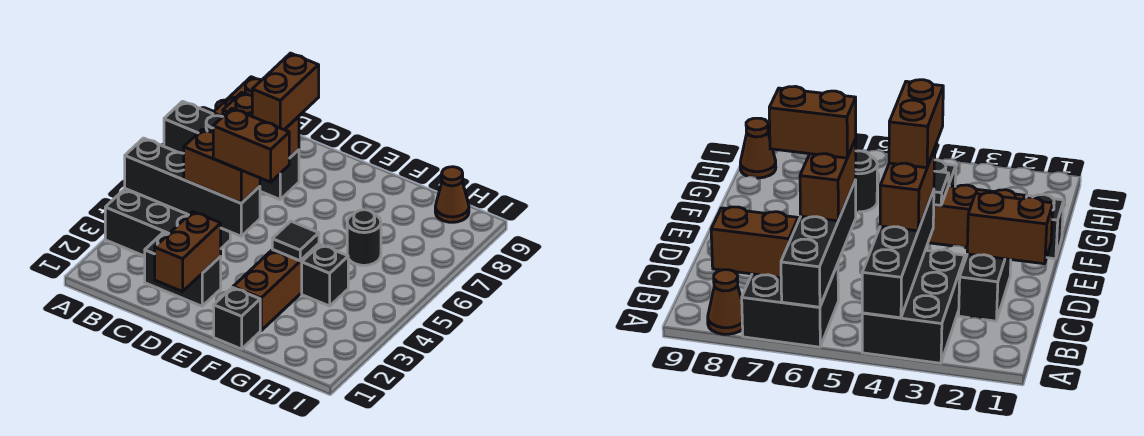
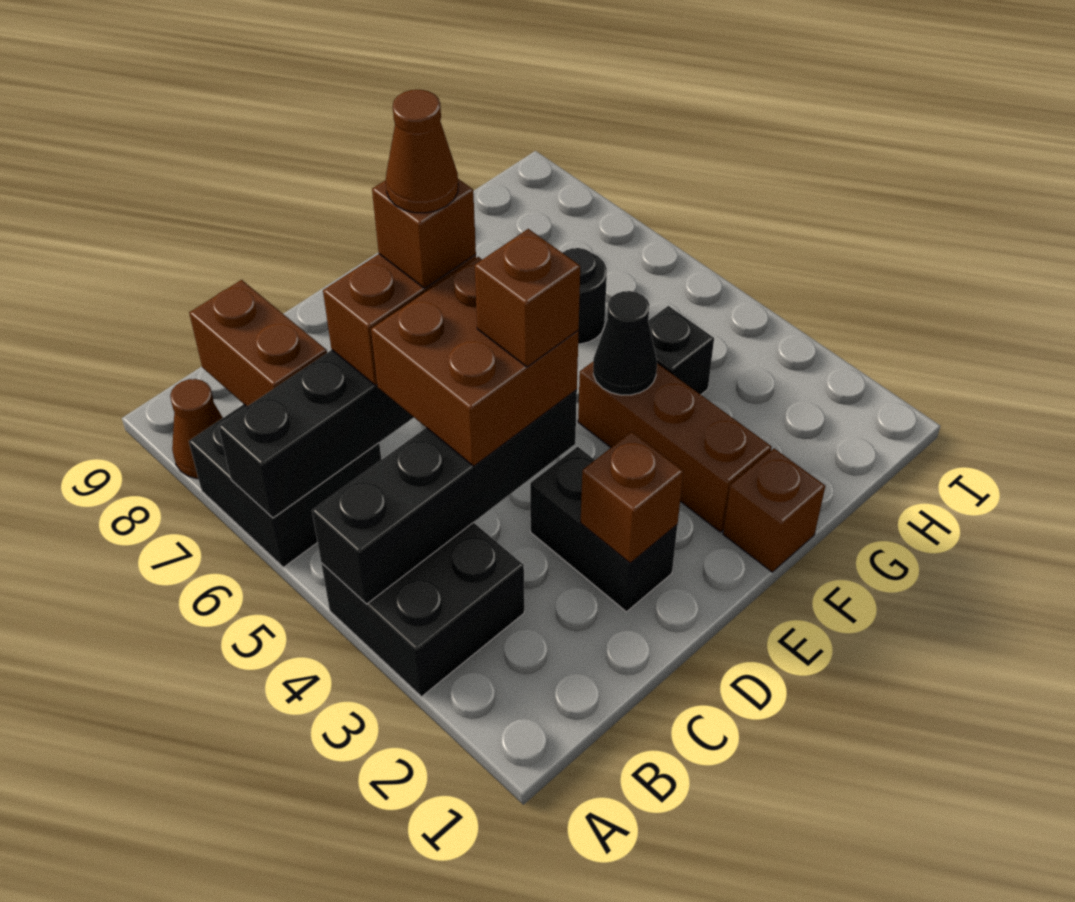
black 2x3 brick [105,189,230,256] -> black 2x2 brick [321,522,524,697]
black 1x2 brick [144,232,221,306] -> black 1x2 brick turned to [530,447,677,612]
brown 1x2 brick [184,129,260,203] -> brown 2x2 brick [371,257,579,466]
brown 1x2 brick [155,212,221,292] -> brown 1x1 brick [581,432,683,563]
brown 1x2 brick [213,109,289,182] -> brown 1x1 brick [475,229,580,367]
brown 1x2 brick [252,53,319,130] -> brown 1x1 brick [372,179,476,288]
black 1x1 brick [214,287,260,349] -> brown 1x1 brick [723,449,825,572]
black 1x1 tile [272,221,319,261] -> black 1x1 cone [593,291,657,395]
brown 1x1 cone [435,167,469,222] -> brown 1x1 cone moved to [386,90,458,213]

